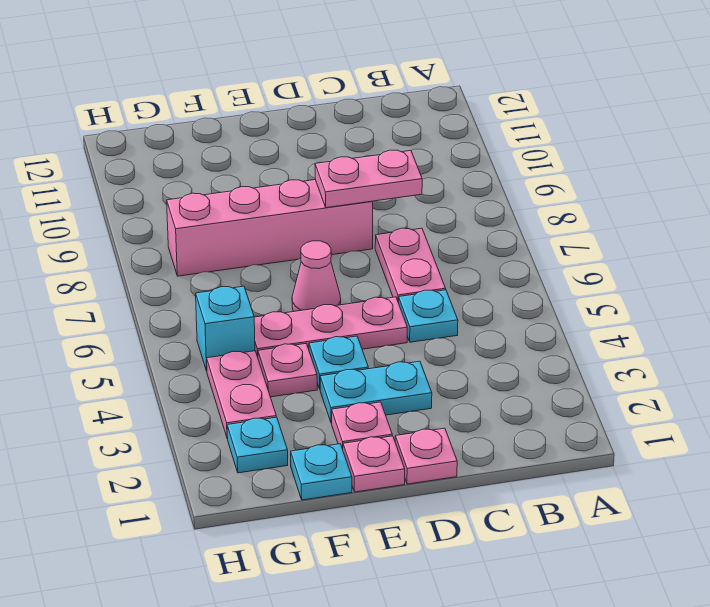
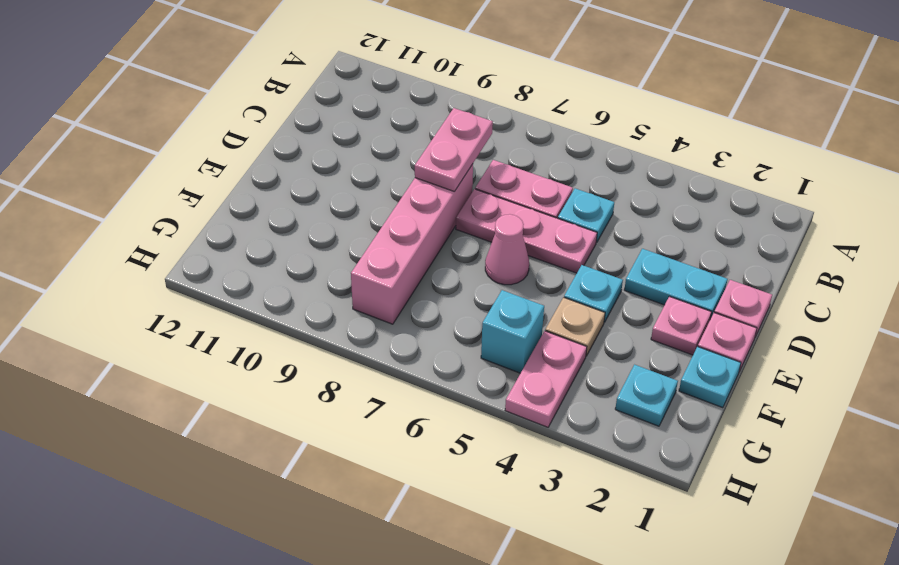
cyan 1x2 plate [320,361,432,423] -> cyan 1x2 plate turned to [624,249,728,319]
pink 1x3 plate [254,297,407,357] -> pink 1x3 plate turned to [456,189,597,273]
pink 1x1 plate [258,344,317,397] -> tan 1x1 plate [545,297,605,356]
pink 1x2 plate [207,351,276,439] -> pink 1x2 plate turned to [505,331,587,427]

